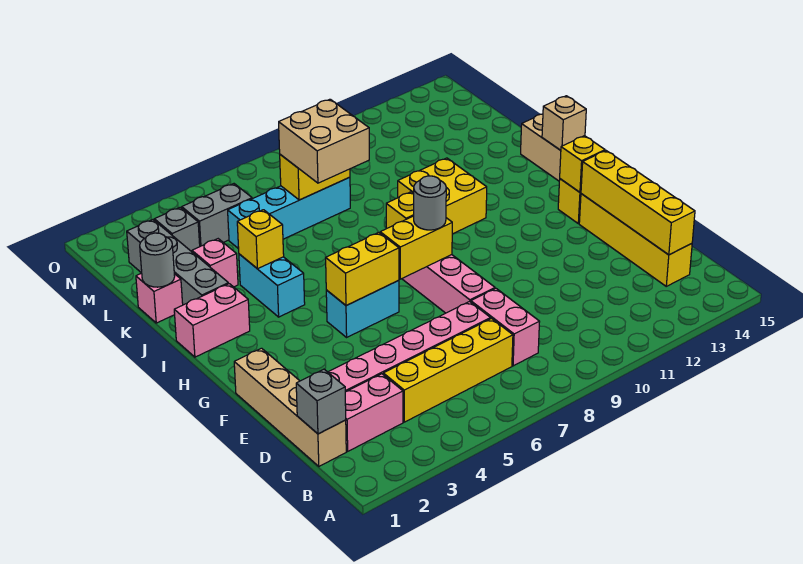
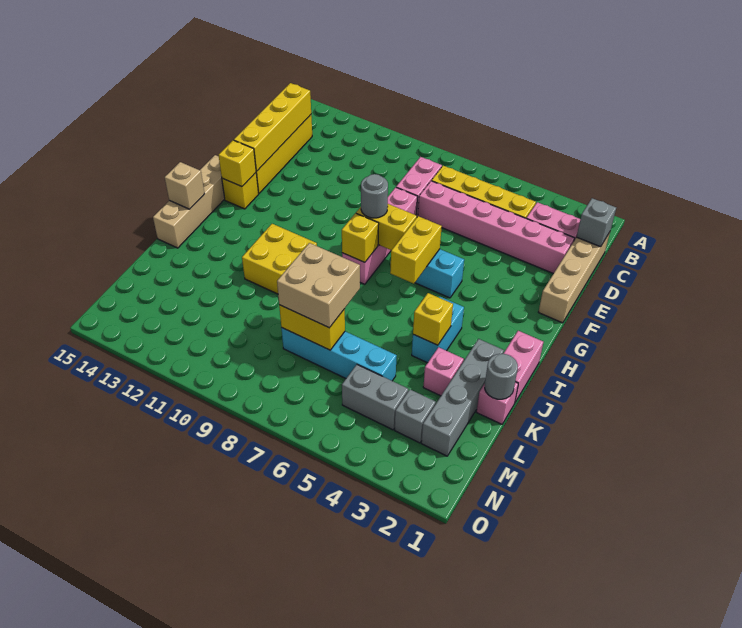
yellow 1x2 brick [326,233,399,306] -> yellow 1x2 brick turned to [390,216,442,284]
pink 1x2 brick [174,284,250,357] -> pink 1x2 brick turned to [503,331,543,402]

